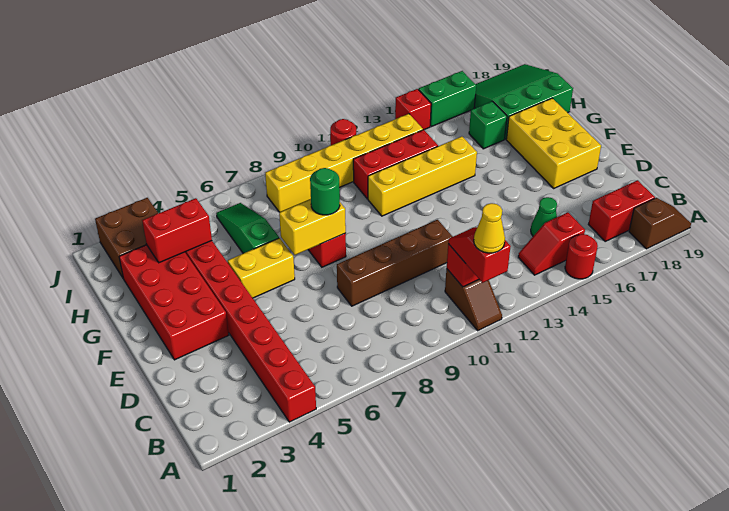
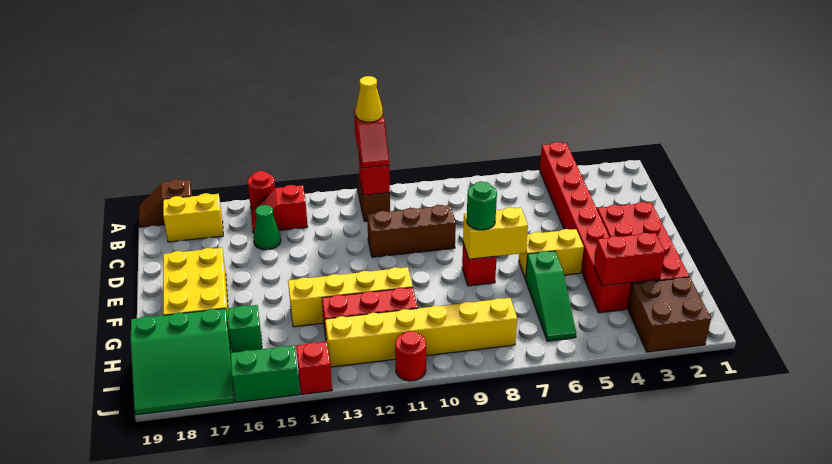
red 1x2 slope [518,212,585,275] -> red 1x2 slope turned to [251,185,308,233]
red 1x2 brick [588,180,655,241] -> yellow 1x2 brick [163,193,223,242]
brown 1x4 brick [337,220,453,306] -> brown 1x3 brick [367,205,456,257]

